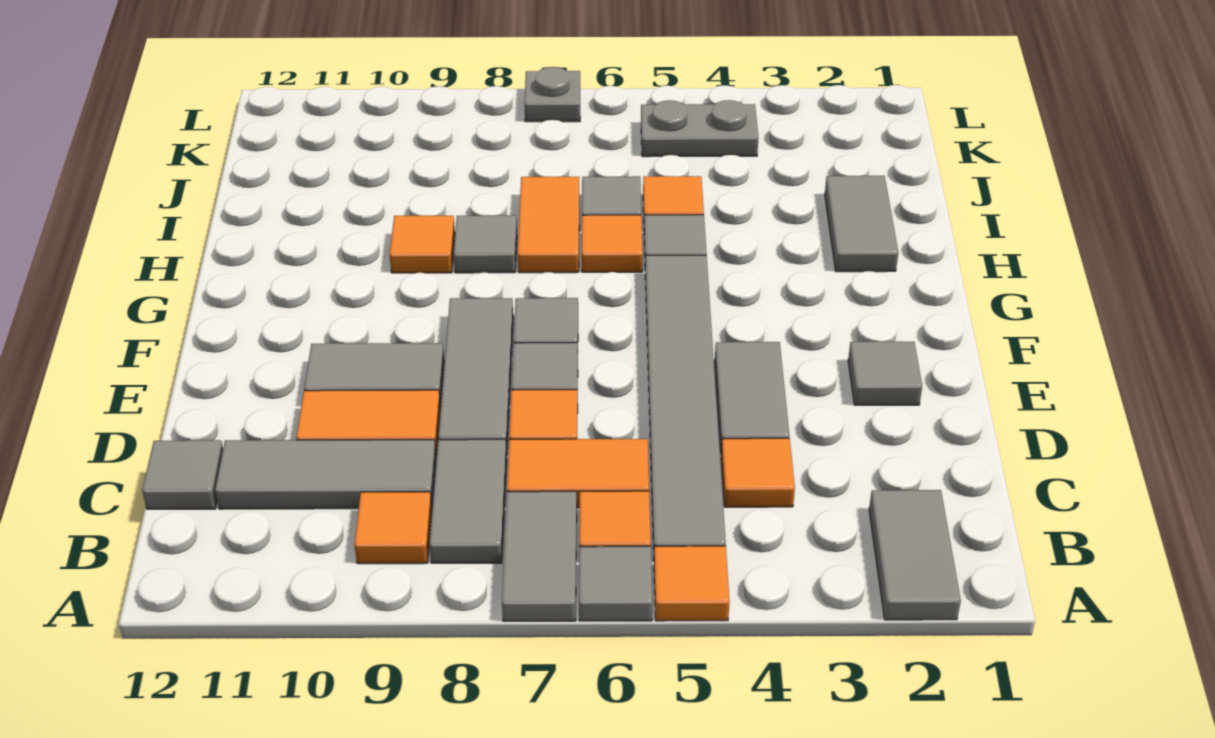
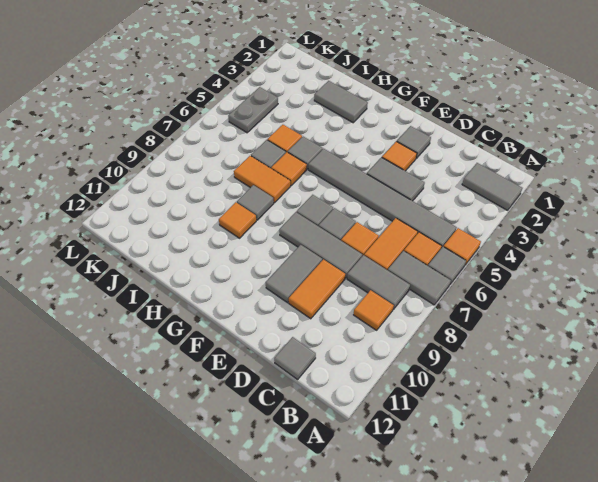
orange 1x1 tile [721,438,795,507] -> orange 1x1 tile moved to [382,141,417,171]
grey 1x3 tile [215,440,436,509] -> none
grey 1x1 plate [524,67,580,122] -> none

